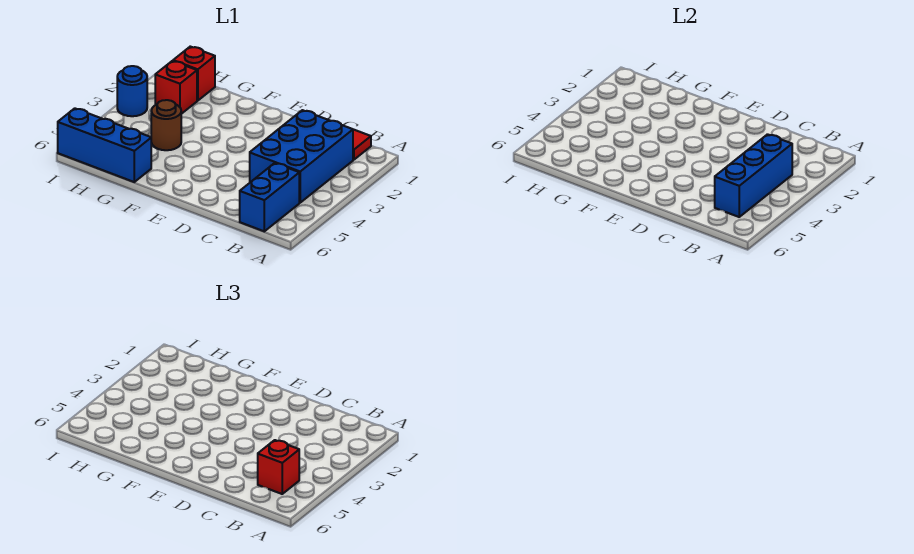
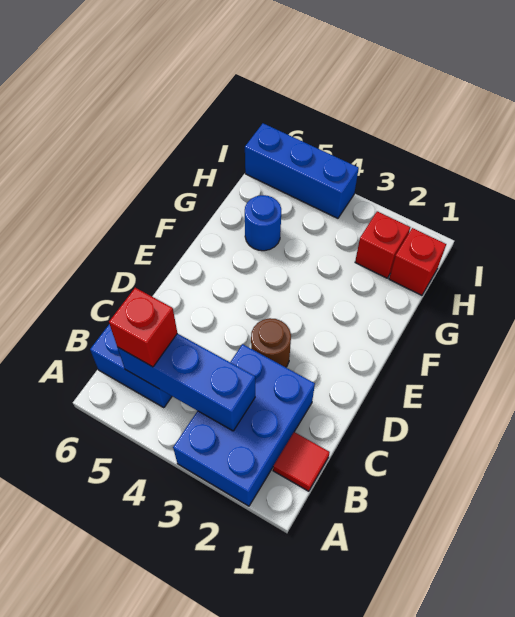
blue 2x3 brick [250,110,353,203] -> blue 2x3 brick turned to [173,344,315,506]
brown 1x1 round brick [151,100,181,150] -> brown 1x1 round brick moved to [251,318,291,367]
blue 1x3 brick [58,108,151,182] -> blue 1x3 brick turned to [245,123,359,218]
blue 1x1 round brick [117,66,147,116] -> blue 1x1 round brick moved to [245,195,281,251]

